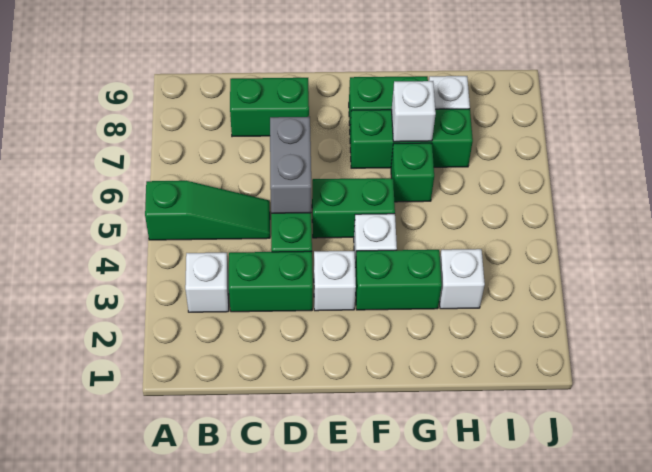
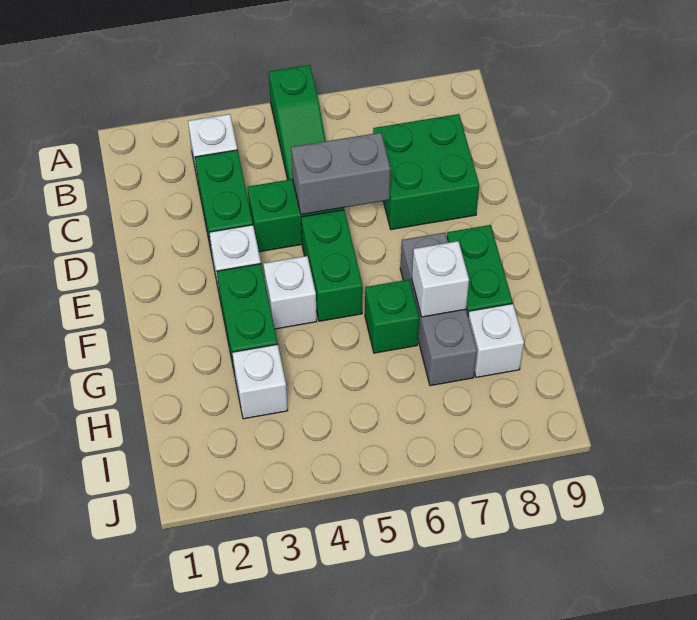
green 1x2 brick [230,78,309,137] -> green 2x2 brick [373,114,479,229]
green 1x3 brick [350,109,473,168] -> grey 1x3 brick [400,233,477,386]

